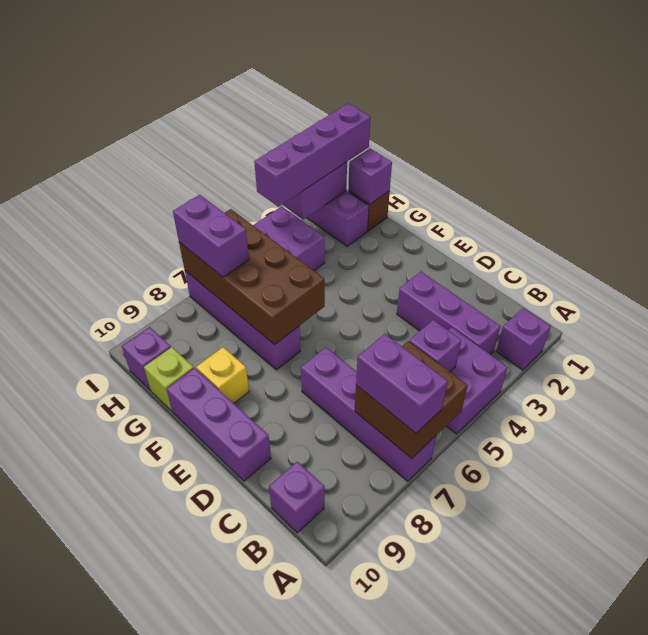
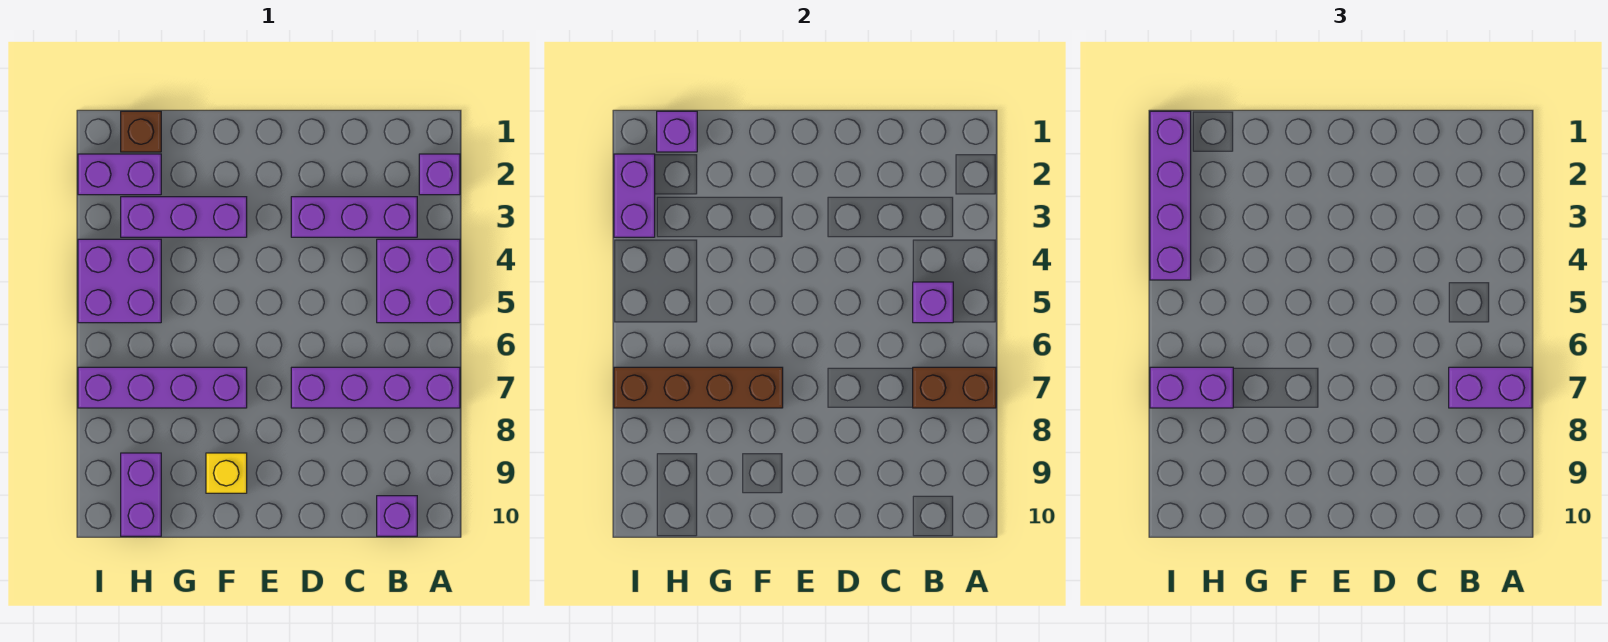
brown 2x2 brick [355,341,468,459] -> brown 1x2 brick [913,367,996,408]
purple 1x3 brick [167,368,271,481] -> purple 1x3 brick moved to [121,197,247,237]
brown 2x4 brick [179,209,325,345] -> brown 1x4 brick [614,367,783,408]
lime 1x1 brick [144,347,194,412] -> none
purple 1x1 brick [122,327,171,390] -> purple 1x2 brick [121,453,161,536]

